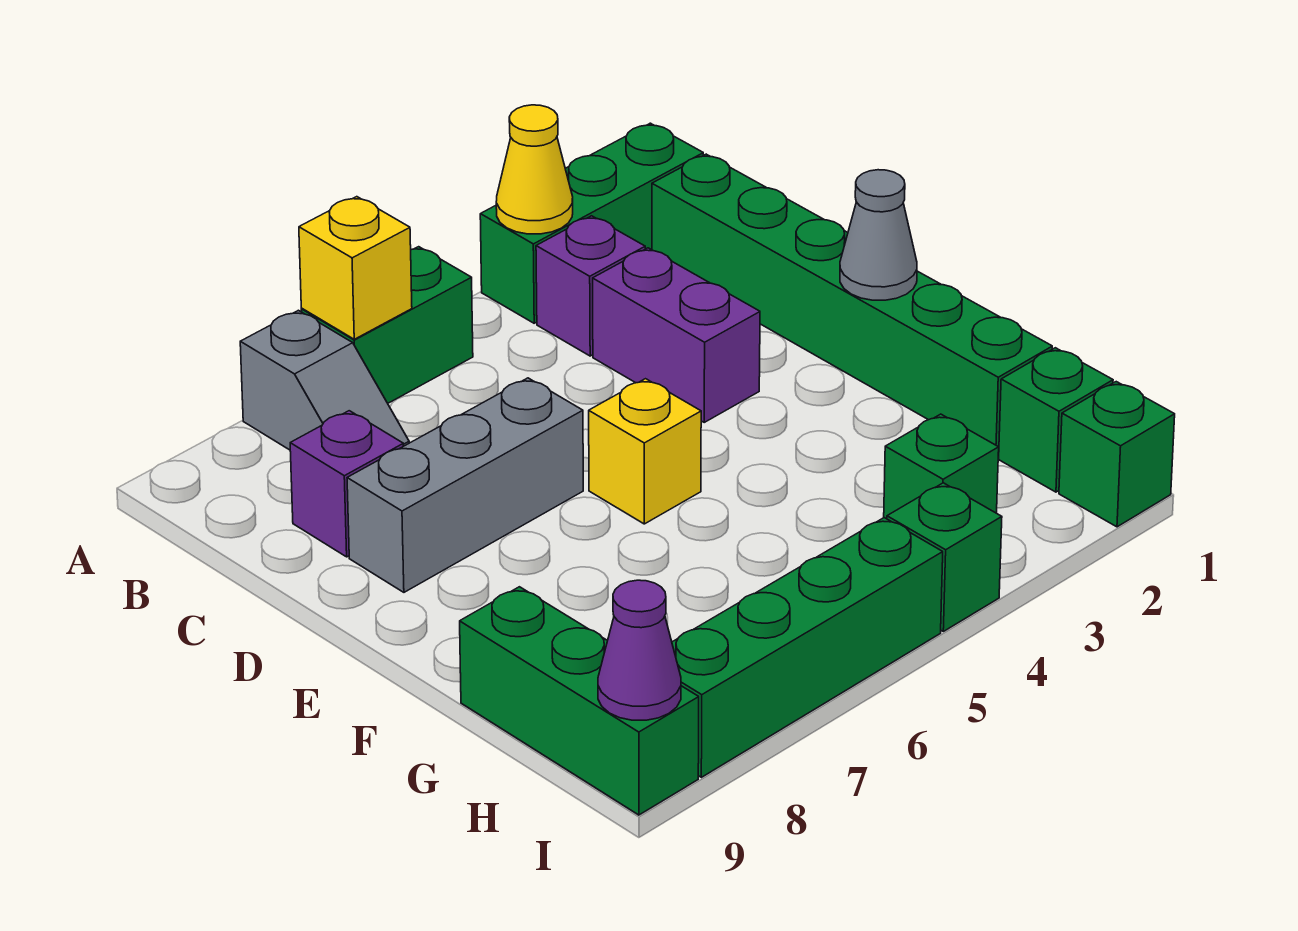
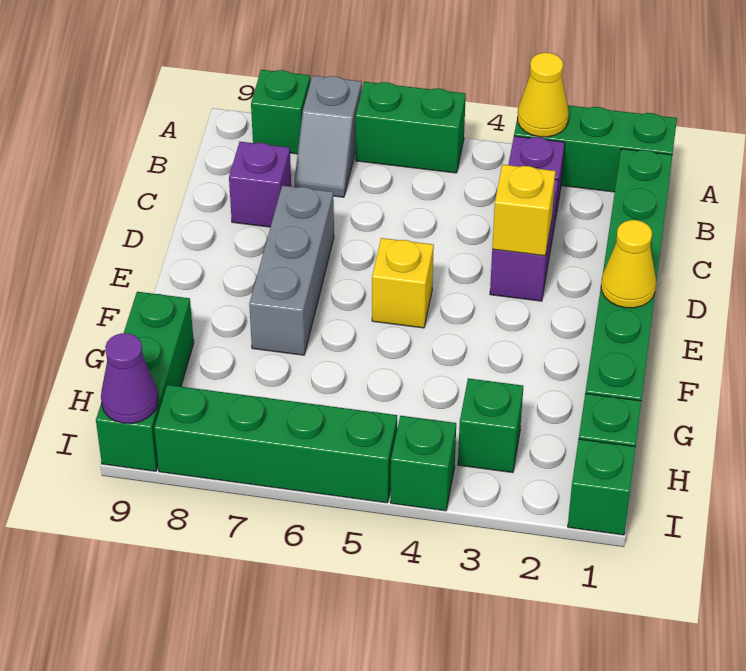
yellow 1x1 brick [299,197,412,339] -> yellow 1x1 brick moved to [492,164,556,256]
none -> green 1x1 brick [251,70,310,154]
grey 1x3 brick [347,378,583,592] -> grey 1x3 brick turned to [249,186,334,355]
grey 1x1 cone [840,170,917,300] -> yellow 1x1 cone [601,220,656,308]

